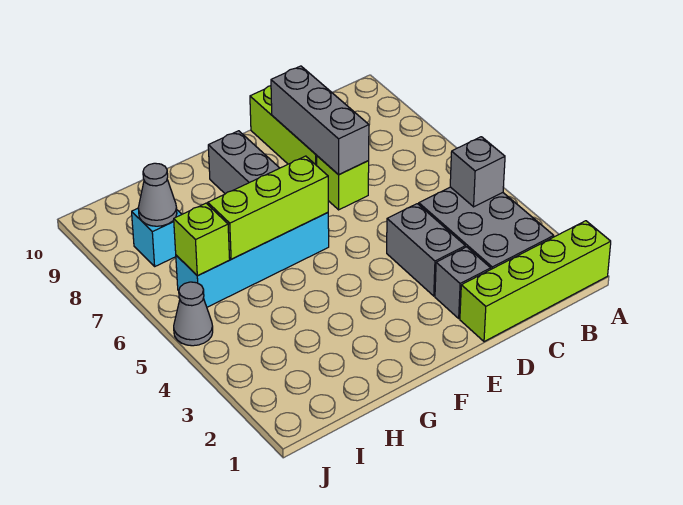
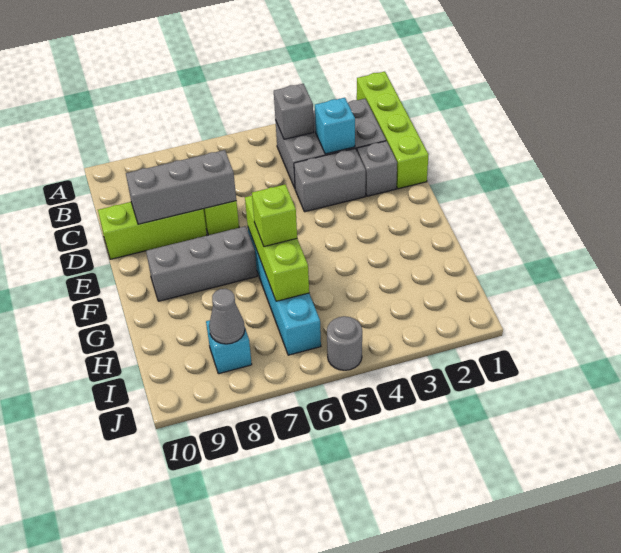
none -> cyan 1x1 brick [315,98,355,154]
lime 1x1 brick [174,203,230,276] -> lime 1x1 brick moved to [252,184,297,247]
grey 1x1 cone [174,282,213,346] -> grey 1x1 round brick [327,316,362,370]

